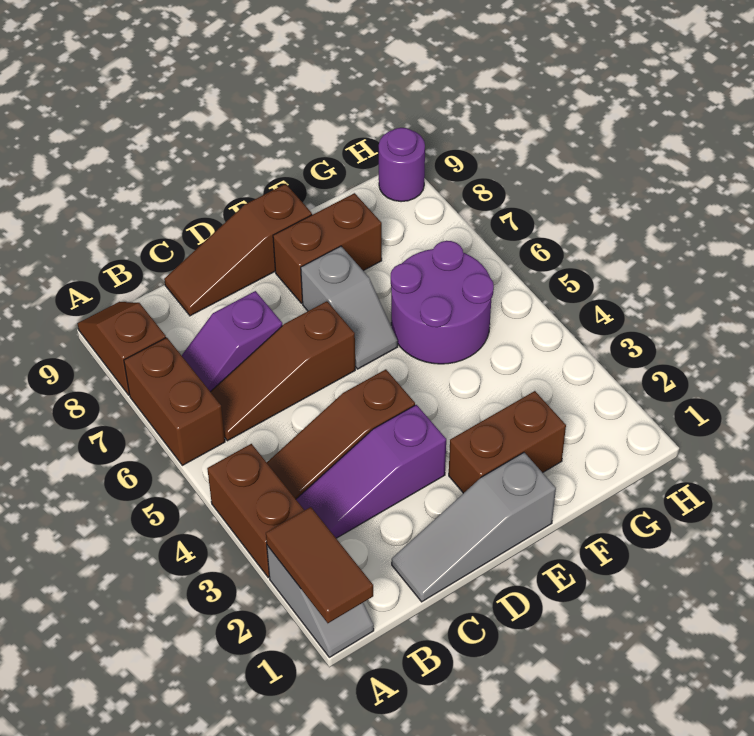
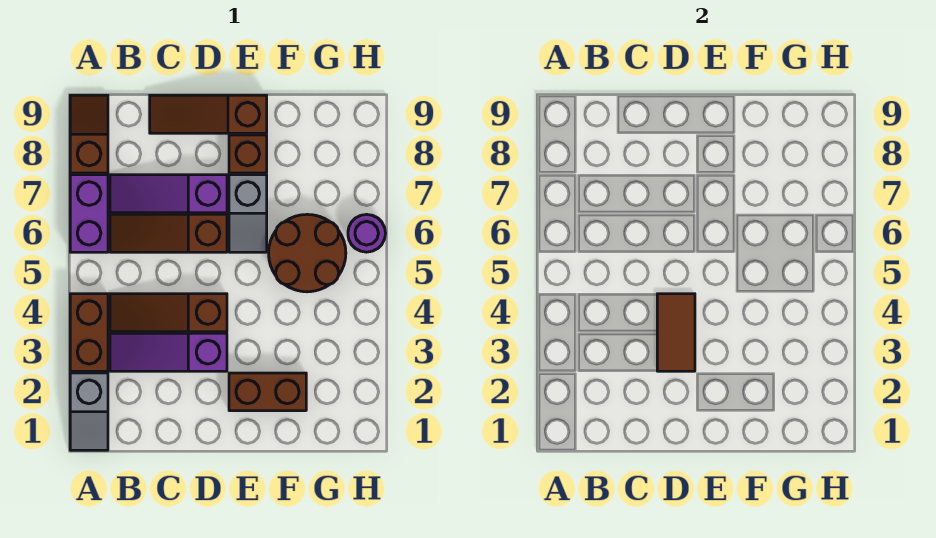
brown 1x2 tile [266,507,373,623] -> brown 1x2 tile moved to [657,294,695,371]
brown 1x2 brick [124,338,225,465] -> purple 1x2 brick [70,175,108,252]
purple 1x2 slope [182,291,282,392] -> purple 1x3 slope [110,175,227,213]
grey 1x3 slope [392,452,556,602] -> none
brown 1x2 brick [273,193,382,303] -> brown 1x1 brick [229,135,267,173]
purple 2x2 round brick [391,241,494,364] -> brown 2x2 round brick [269,214,346,292]
purple 1x1 round brick [379,128,425,202] -> purple 1x1 round brick moved to [348,214,386,252]

